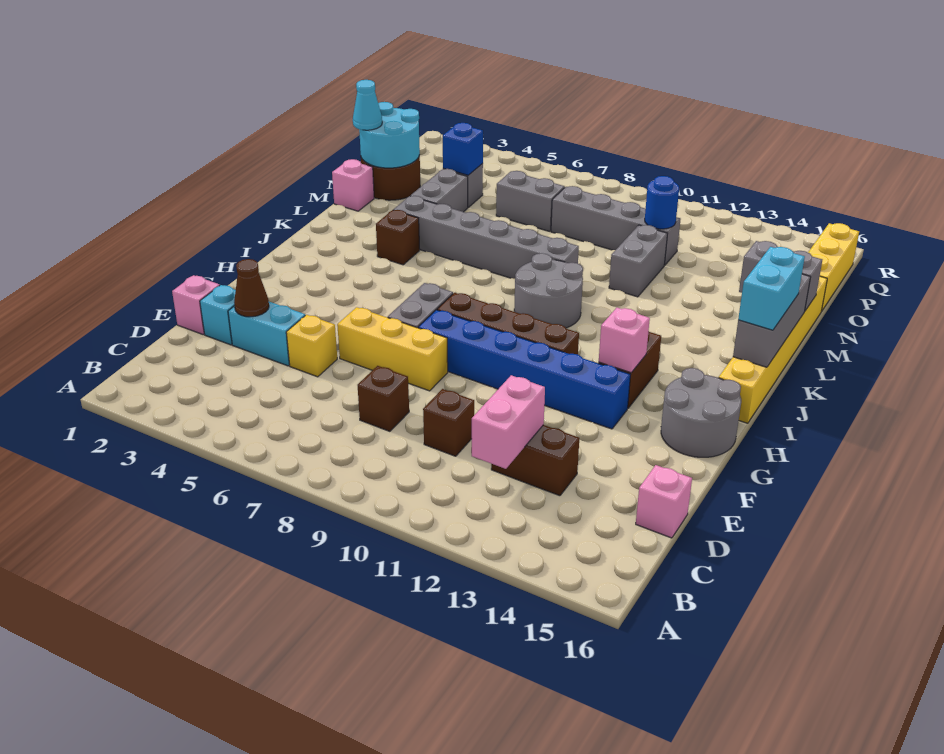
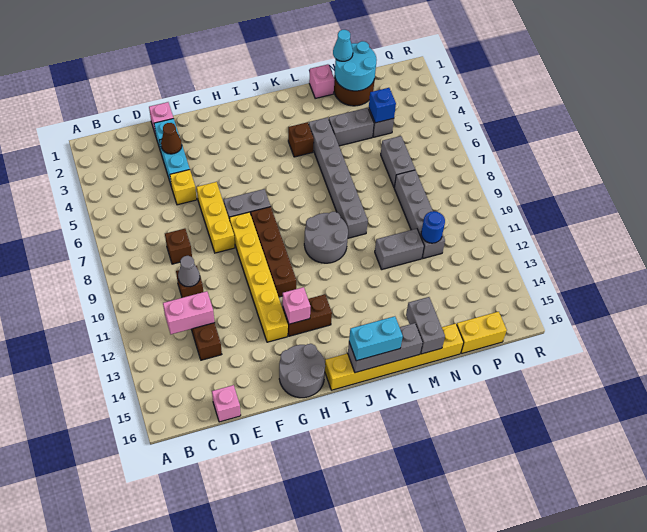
none -> grey 1x1 cone [178,256,200,287]
blue 1x6 brick [418,310,630,429] -> yellow 1x6 brick [229,212,288,342]
yellow 1x3 brick [808,223,859,310] -> yellow 1x2 brick [457,312,507,353]

